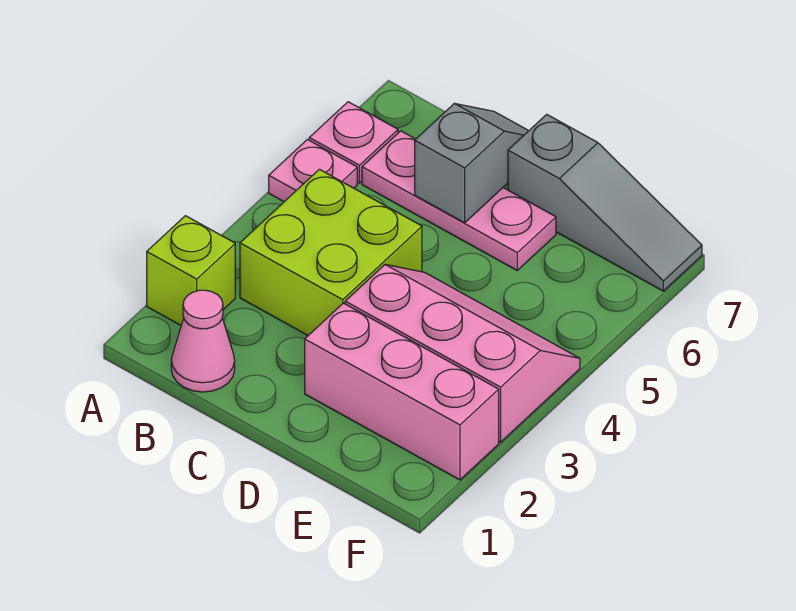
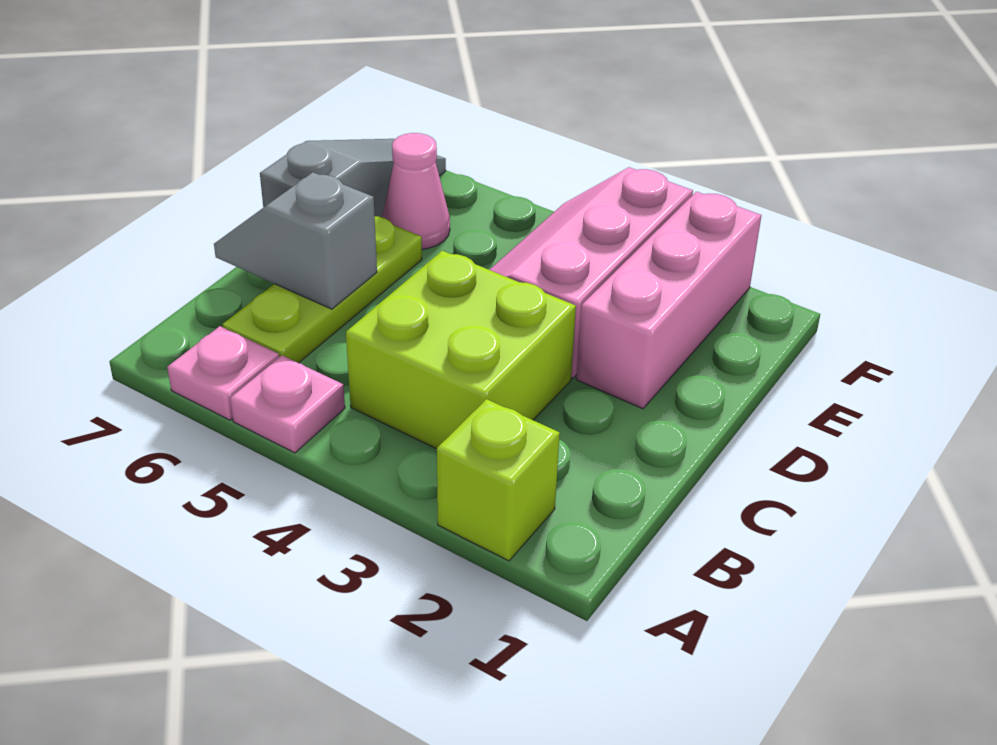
pink 1x1 cone [171,290,235,392] -> pink 1x1 cone moved to [382,133,450,249]
pink 1x3 plate [362,131,556,270] -> lime 1x3 plate [223,216,422,363]

